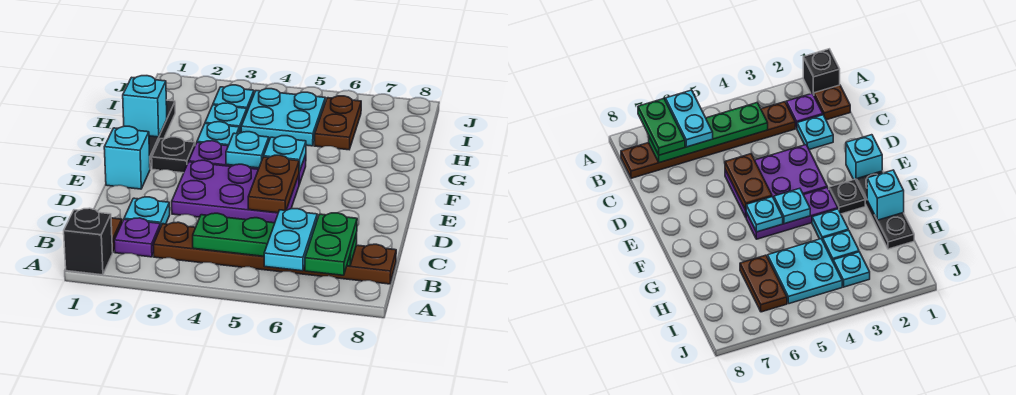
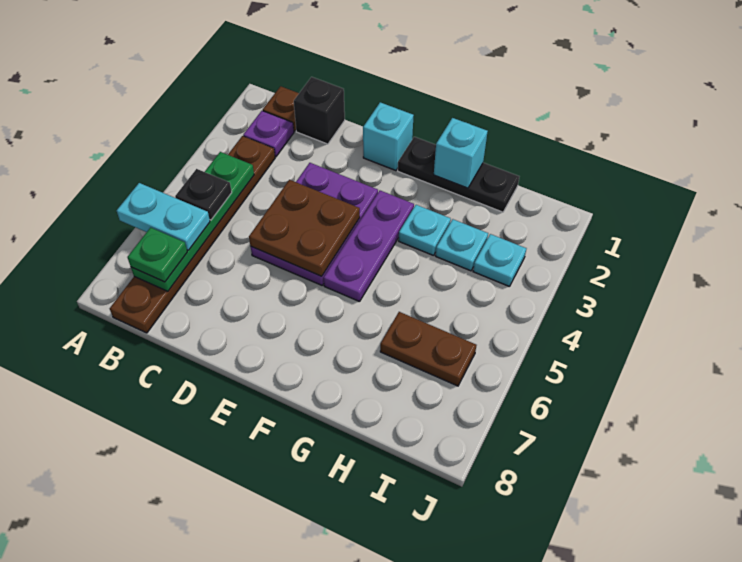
black 1x1 brick [64,208,113,275] -> black 1x1 brick moved to [294,77,345,144]
green 1x2 plate [305,213,357,275] -> green 1x1 plate [128,228,187,282]
cyan 1x1 plate [124,197,170,227] -> none
brown 1x2 plate [248,155,299,213] -> brown 2x2 plate [249,180,360,276]
black 1x1 plate [152,137,195,173] -> black 1x1 plate moved to [175,169,232,220]
cyan 1x1 plate [226,132,269,168] -> none
cyan 1x1 plate [264,136,306,172] -> none
cyan 2x2 plate [241,89,325,146] -> none

